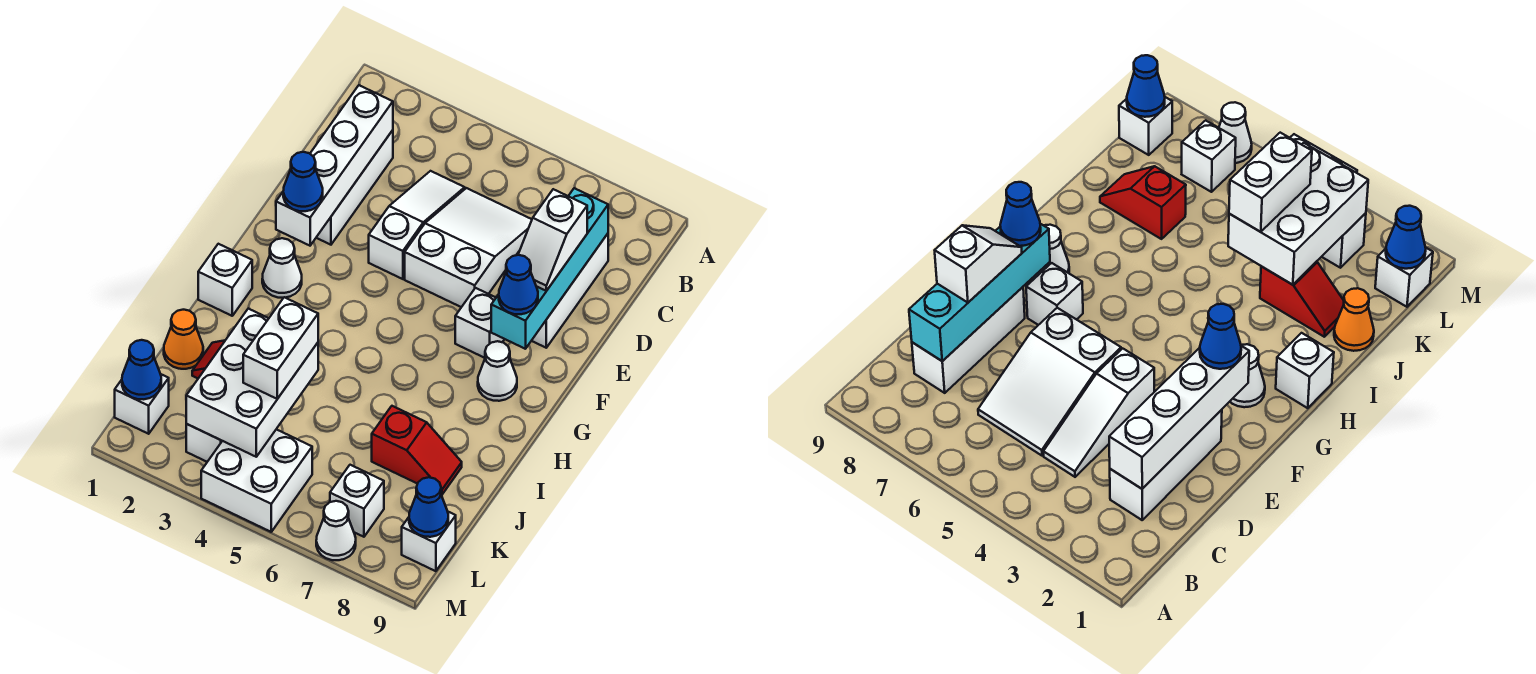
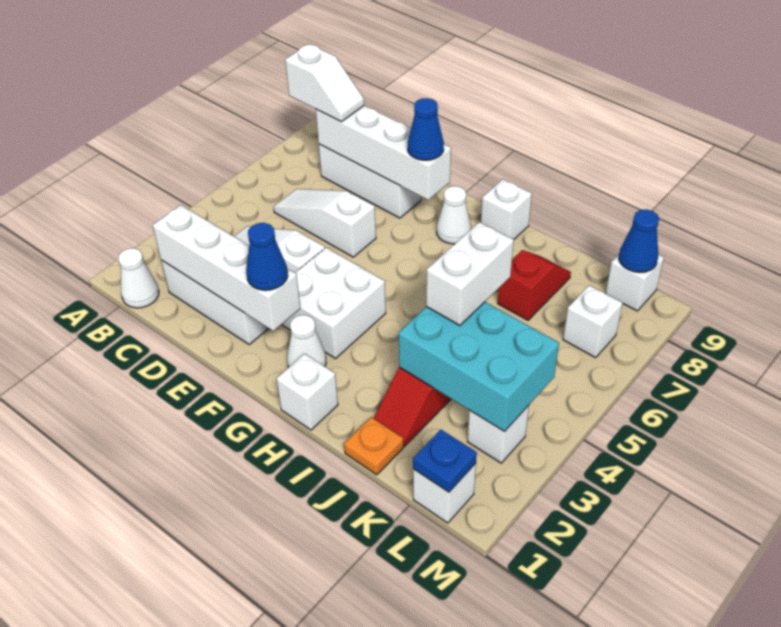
white 2x3 slope [405,188,532,307] -> white 1x3 slope [274,189,376,257]
cyan 1x4 brick [491,188,608,349] -> white 1x4 brick [316,106,451,200]
white 1x2 slope [518,189,587,291] -> white 1x2 slope moved to [285,44,364,122]
white 1x1 brick [455,288,504,358] -> white 1x1 brick moved to [481,179,532,239]
orange 1x1 cone [164,310,203,369] -> orange 1x1 plate [344,417,403,475]
white 2x3 brick [186,308,318,457] -> cyan 2x3 brick [399,302,559,432]
white 1x2 brick [243,297,318,399] -> white 1x2 brick turned to [426,222,514,326]
blue 1x1 cone [122,340,161,399] -> blue 1x1 plate [413,430,477,492]
white 2x2 brick [201,429,312,532] -> white 2x2 brick moved to [281,248,386,359]
white 1x1 cone [316,501,356,560] -> white 1x1 cone moved to [118,248,159,308]

